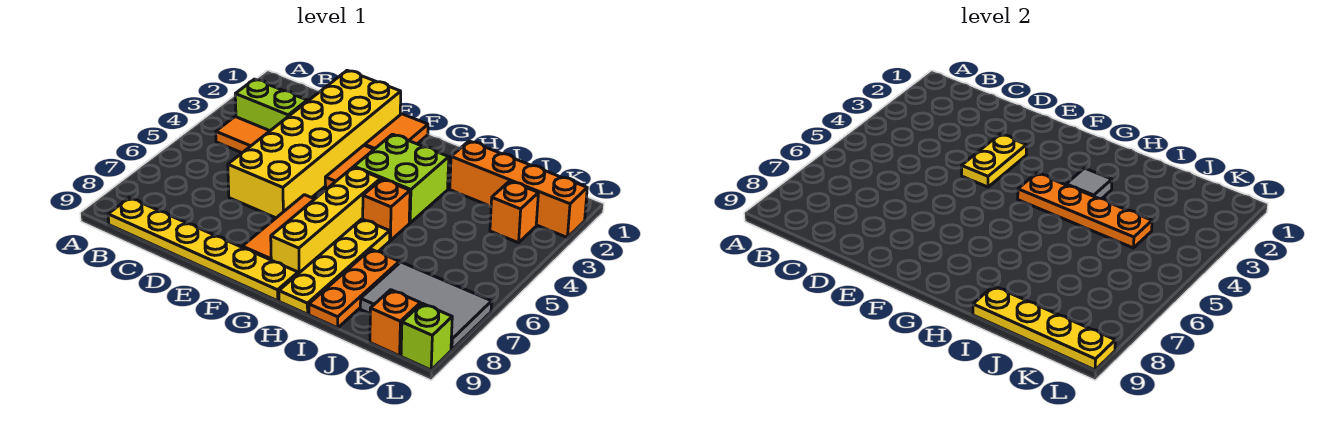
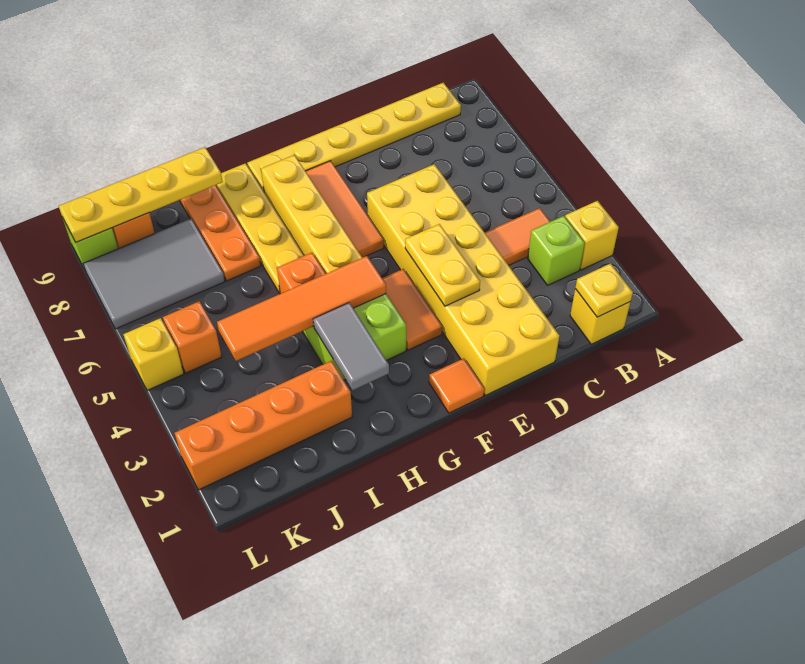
none -> yellow 1x1 brick [565,201,619,270]
none -> yellow 1x1 brick [570,289,630,344]
none -> yellow 1x1 plate [575,264,633,317]
lime 1x2 brick [235,79,307,131] -> lime 1x1 brick [528,216,585,285]
orange 1x2 tile [365,114,428,149] -> orange 1x1 tile [429,358,484,413]
orange 1x4 plate [1018,173,1152,248] -> orange 1x4 tile [217,256,386,361]
grey 1x1 tile [1066,168,1112,199] -> grey 1x2 tile [313,303,389,390]
orange 1x1 brick [490,181,538,243] -> orange 1x1 brick moved to [163,301,222,373]
none -> yellow 1x1 brick [123,318,184,391]

